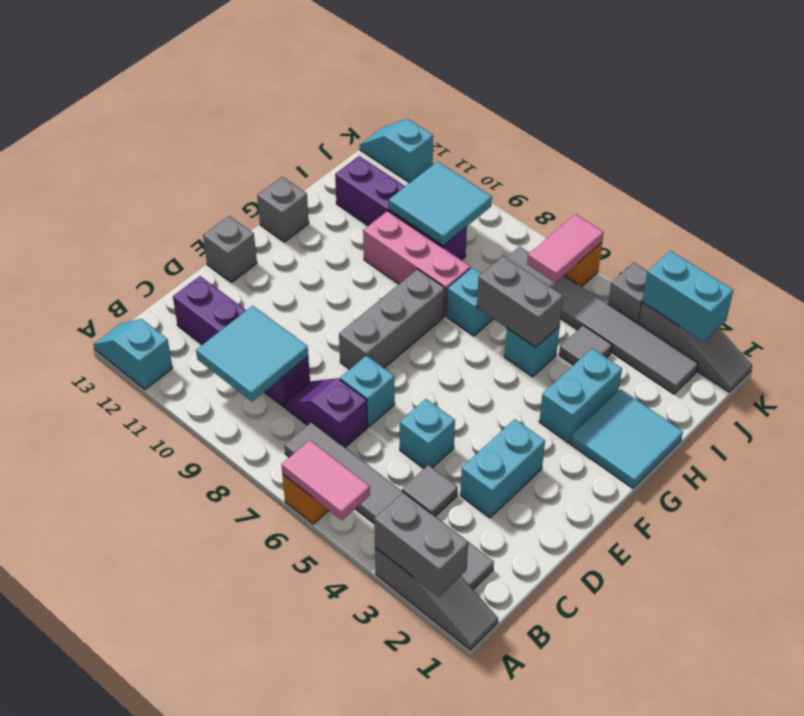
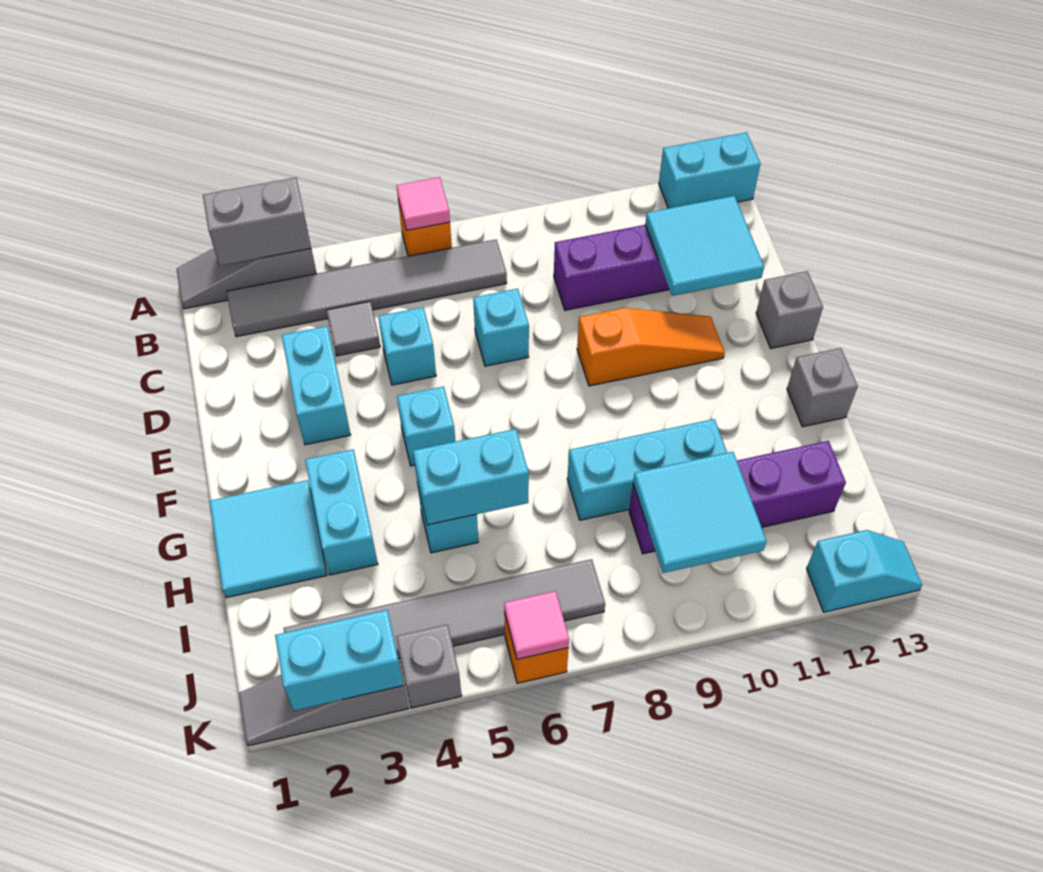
pink 1x2 tile [281,440,370,520] -> pink 1x1 tile [396,177,450,231]
cyan 1x2 slope [93,319,173,389] -> cyan 1x2 brick [659,132,760,208]
cyan 2x2 tile [196,306,308,402] -> cyan 2x2 tile moved to [645,196,764,296]
purple 1x2 slope [285,378,367,447] -> none
grey 1x3 brick [339,269,445,370] -> none
none -> orange 1x3 slope [577,308,725,386]
grey 1x2 brick [477,256,563,347] -> cyan 1x2 brick [413,429,529,525]
cyan 1x1 brick [447,268,493,336] -> cyan 1x1 brick moved to [397,386,455,466]
pink 1x3 brick [363,211,470,316] -> cyan 1x3 brick [567,419,727,520]
grey 1x1 tile [559,325,612,365] -> none
pink 1x2 tile [527,214,604,283] -> pink 1x1 tile [504,591,569,659]

